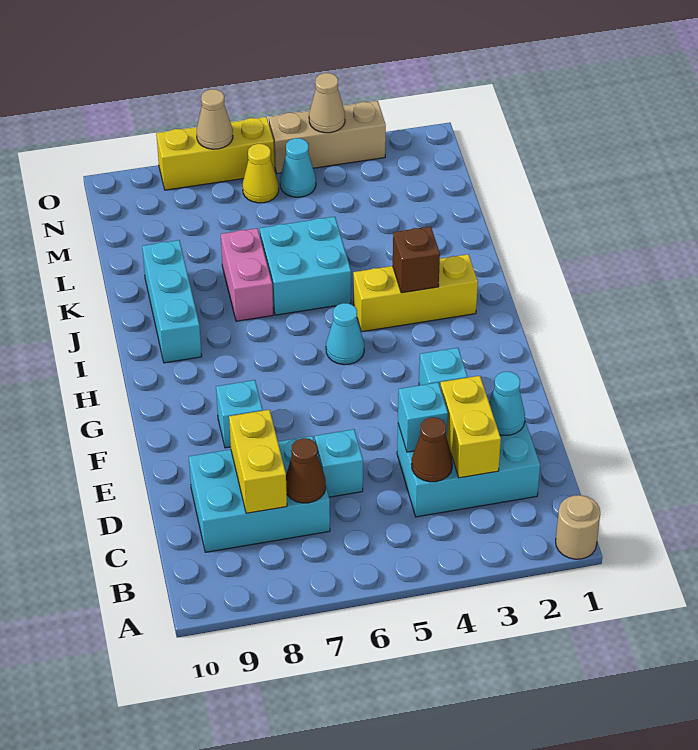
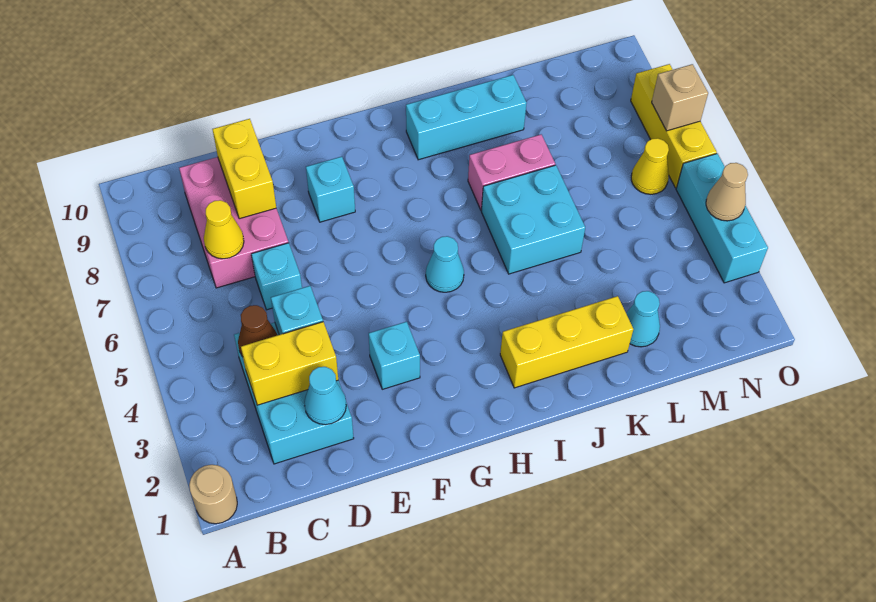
cyan 2x3 brick [189,436,330,552] -> pink 2x3 brick [179,157,288,288]
brown 1x1 cone [286,438,326,503] -> yellow 1x1 cone [204,200,244,259]
yellow 1x2 brick [229,410,287,513] -> yellow 1x2 brick turned to [212,119,276,219]
yellow 1x3 brick [353,254,478,332] -> yellow 1x3 brick turned to [500,296,633,388]
brown 1x1 brick [393,226,440,293] -> none
cyan 1x1 cone [280,138,316,197] -> cyan 1x1 cone moved to [626,291,660,347]
tan 1x3 brick [269,101,386,174] -> cyan 1x3 brick [676,153,768,283]
tan 1x1 cone [197,89,233,149] -> tan 1x1 brick [652,64,708,131]

